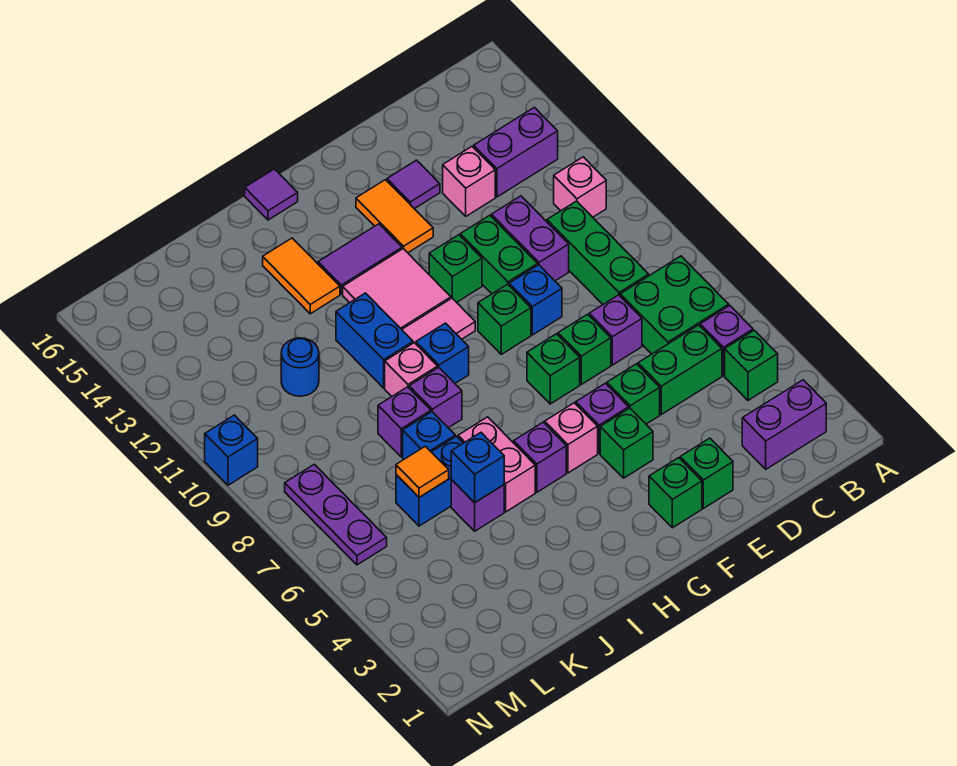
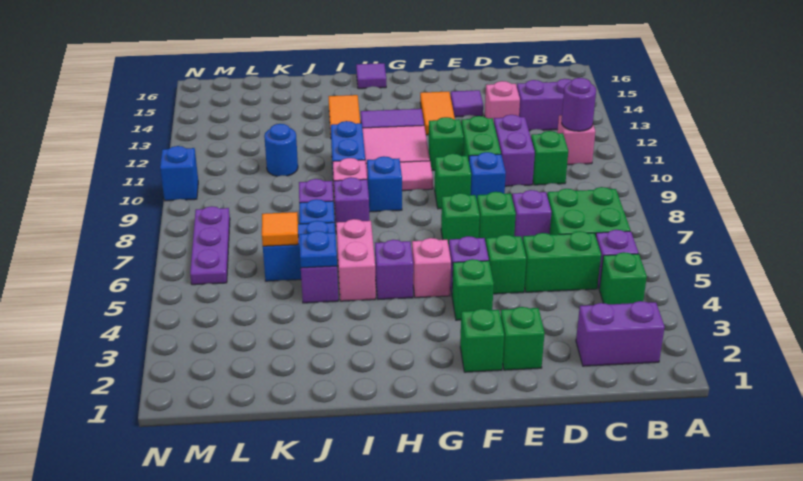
none -> purple 1x1 round brick [562,78,596,131]
green 1x3 brick [547,201,649,304] -> green 1x1 brick [531,131,568,185]
blue 1x1 brick [451,433,504,503] -> blue 1x1 plate [300,231,337,268]

